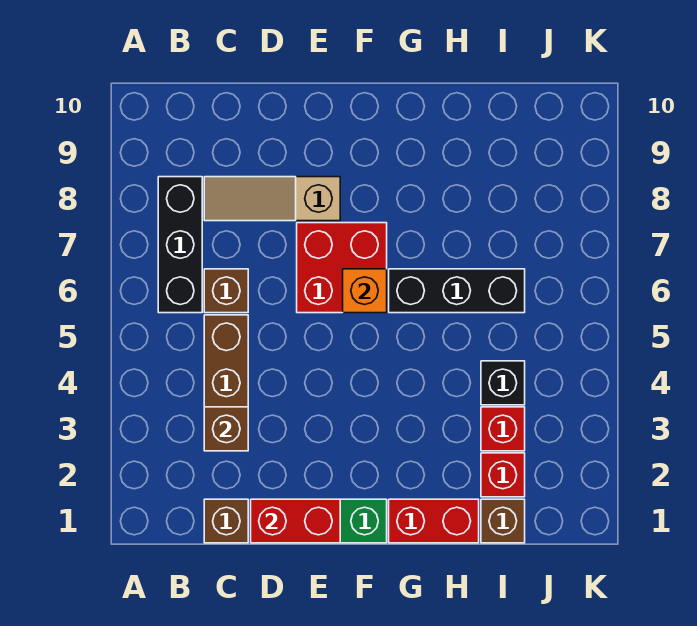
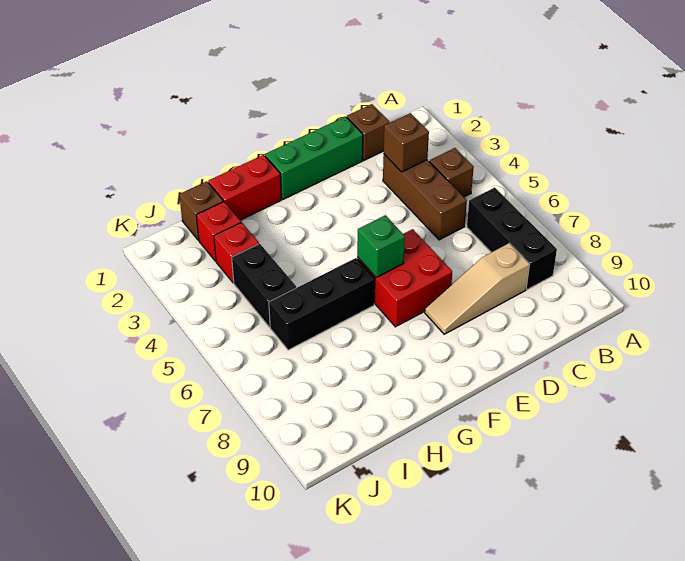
brown 1x1 brick [204,269,248,313] -> brown 1x1 brick moved to [429,148,474,197]
tan 1x3 slope [204,177,340,221] -> tan 1x3 slope turned to [425,243,530,334]
red 1x2 brick [251,499,340,543] -> none
orange 1x1 brick [343,269,387,313] -> green 1x1 brick [357,215,405,277]
black 1x1 brick [481,361,525,405] -> black 1x2 brick [232,244,296,327]

